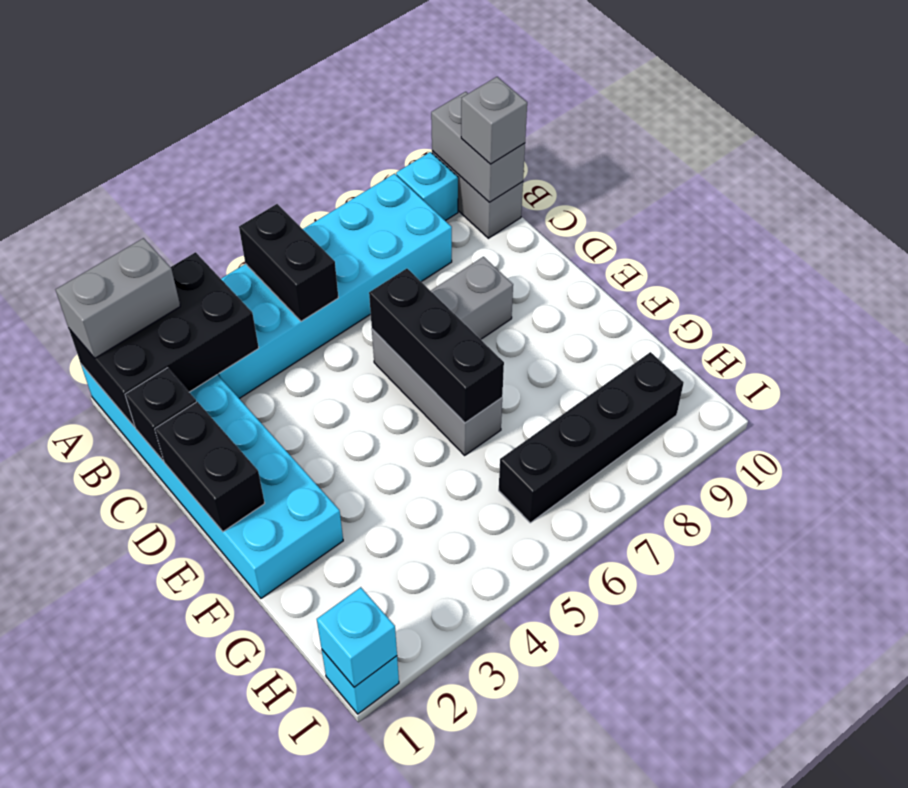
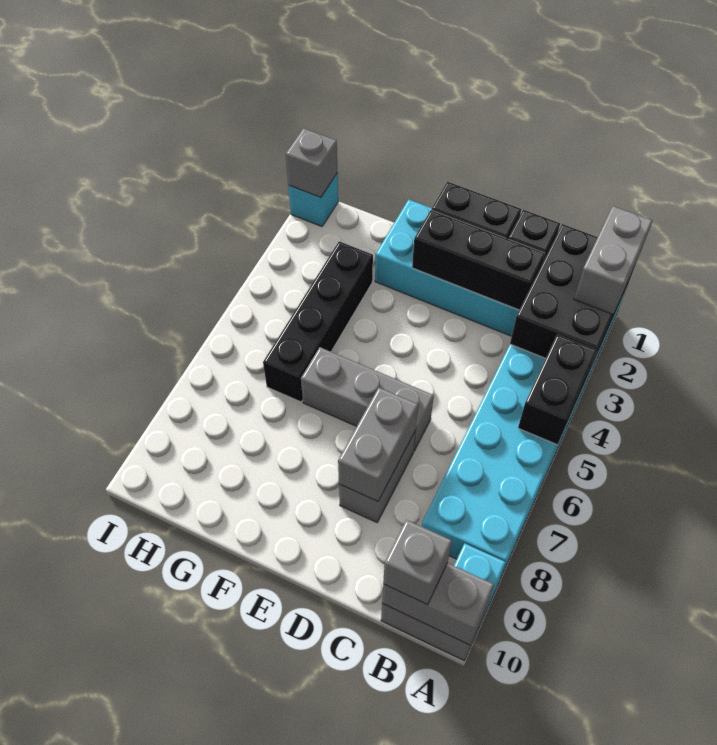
black 1x2 brick [239,204,338,321] -> black 1x2 brick turned to [518,334,597,445]
black 1x3 brick [369,269,504,423] -> black 1x3 brick moved to [412,210,545,310]
none -> grey 1x2 brick [338,387,418,501]
black 1x4 brick [499,352,684,523] -> black 1x4 brick moved to [263,241,373,402]
cyan 1x1 brick [317,587,397,687] -> grey 1x1 brick [286,128,337,198]

